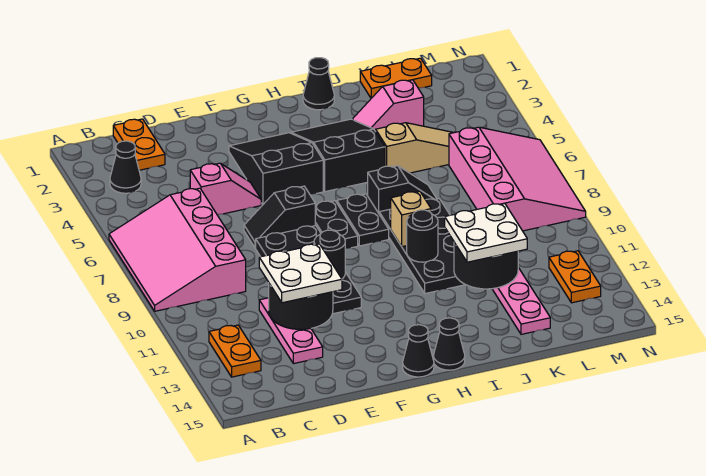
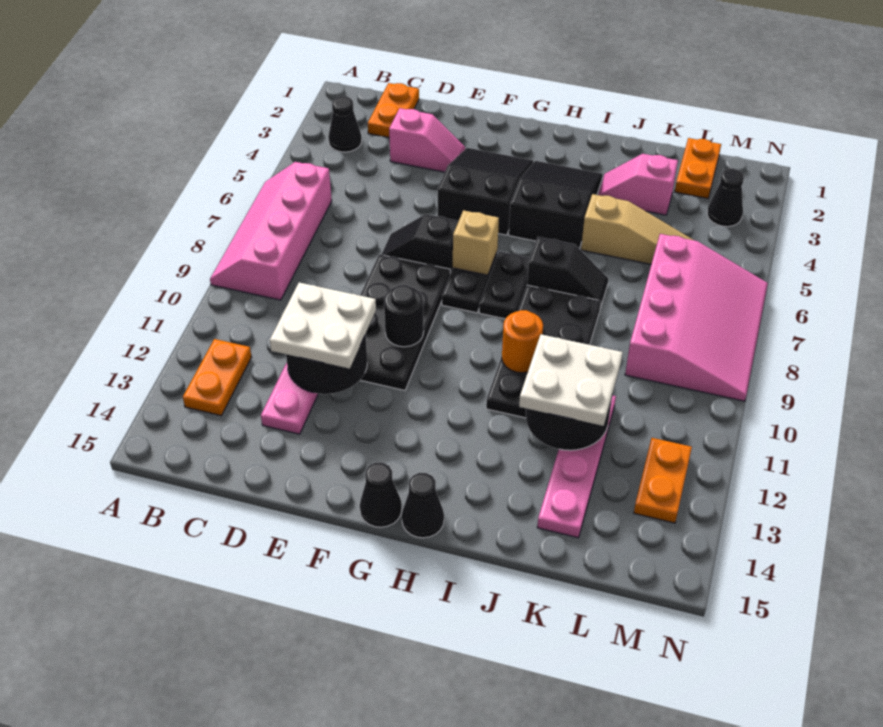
pink 3x4 slope [109,188,246,311] -> pink 2x4 slope [210,162,332,300]
pink 1x2 slope [190,163,261,215] -> pink 1x2 slope moved to [389,108,465,172]
black 1x1 cone [303,58,334,110] -> black 1x1 cone moved to [707,169,744,227]
tan 1x1 brick [391,191,431,247] -> tan 1x1 brick moved to [453,210,499,275]
black 1x1 round brick [407,210,438,262] -> orange 1x1 round brick [502,310,543,373]
orange 1x2 plate [360,58,432,98] -> orange 1x2 plate turned to [675,138,721,198]

